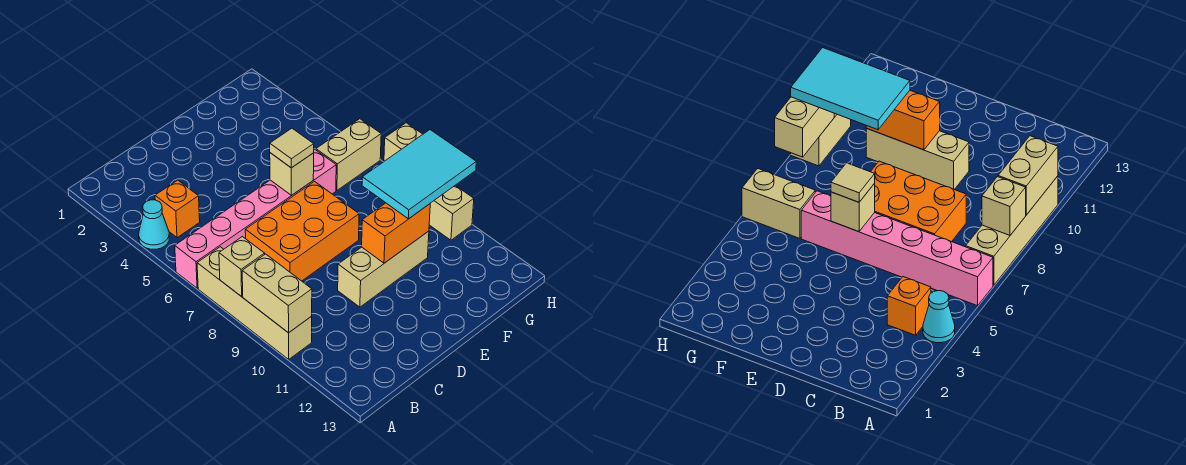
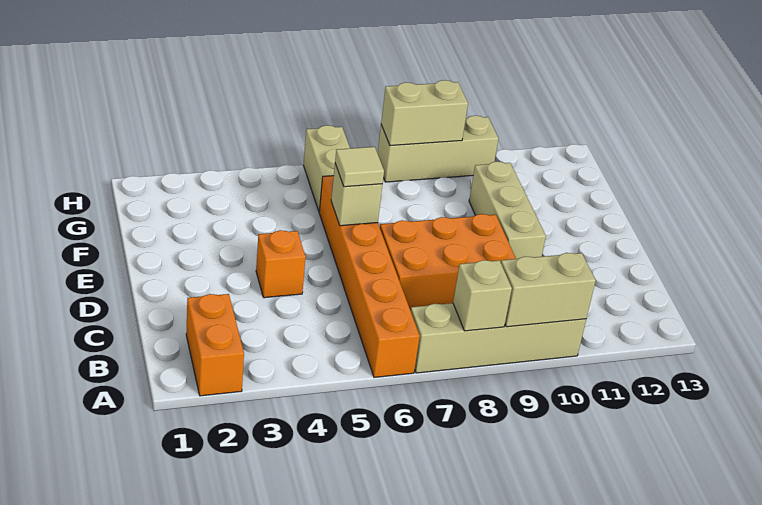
cyan 1x1 cone [139,200,169,249] -> none
pink 1x6 brick [175,150,336,288] -> orange 1x6 brick [319,176,420,377]
orange 1x1 brick [155,180,200,238] -> orange 1x1 brick moved to [256,230,306,298]
orange 2x3 brick [245,182,359,281] -> orange 2x3 brick turned to [380,214,516,311]
orange 1x2 brick [362,203,430,263] -> orange 1x2 brick moved to [186,294,244,396]
cyan 2x3 tile [362,130,476,219] -> none
tan 1x2 brick [429,185,474,240] -> tan 1x3 brick [378,116,499,182]

